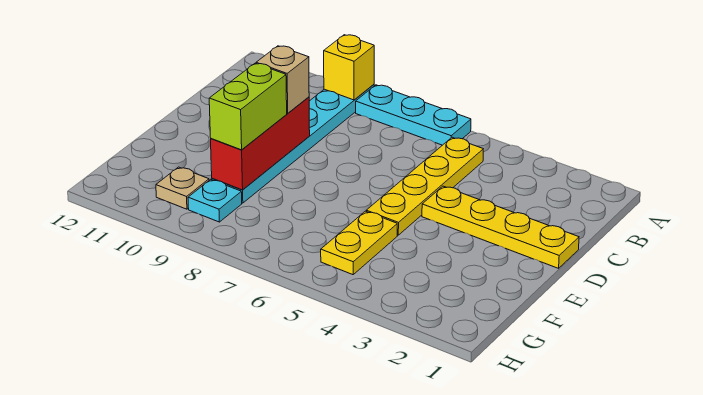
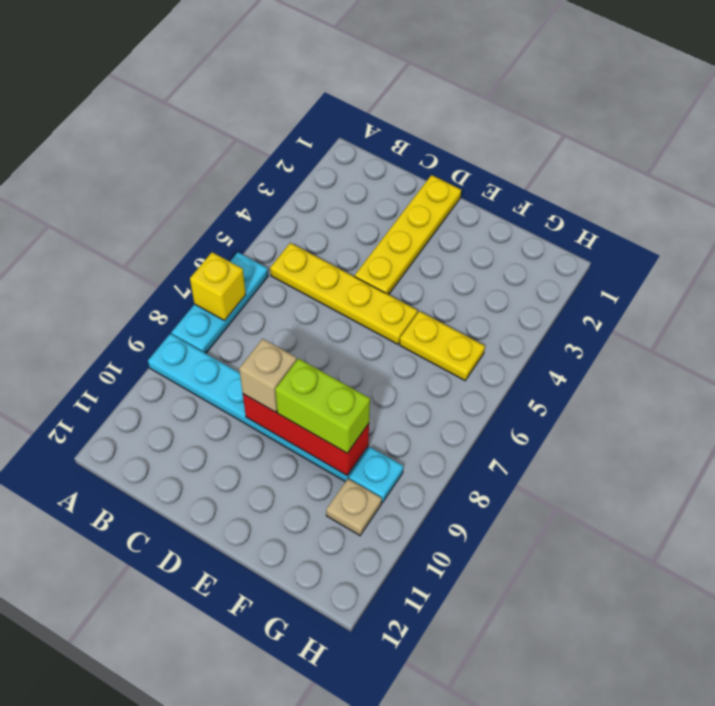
yellow 1x1 brick [324,35,374,100] -> yellow 1x1 brick moved to [190,252,246,321]

